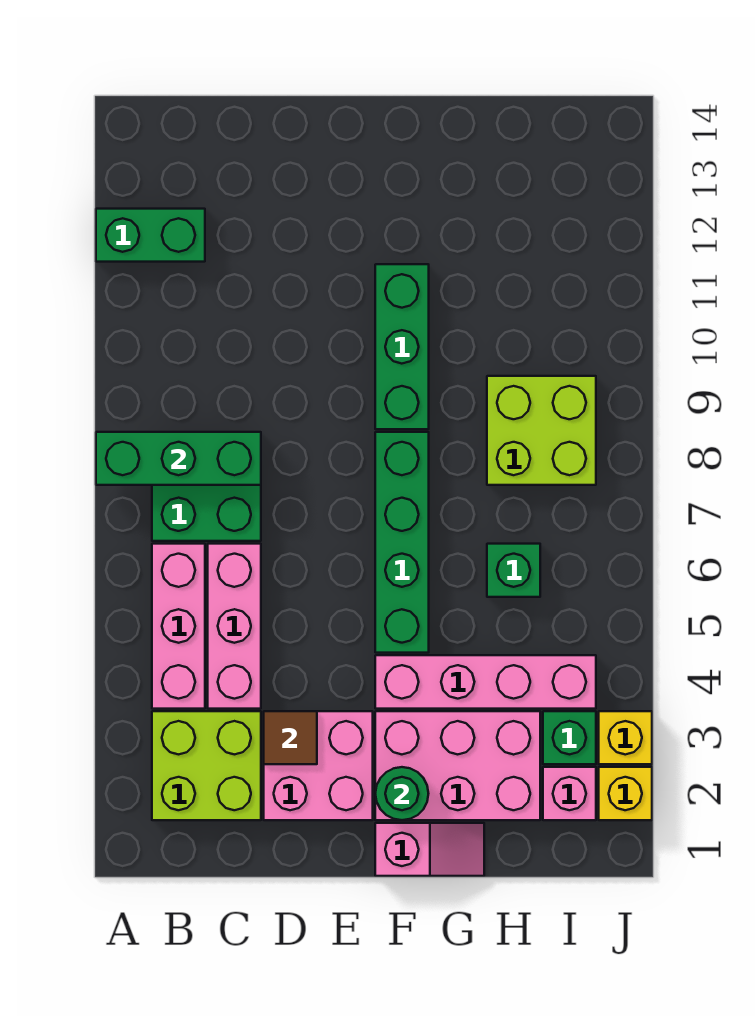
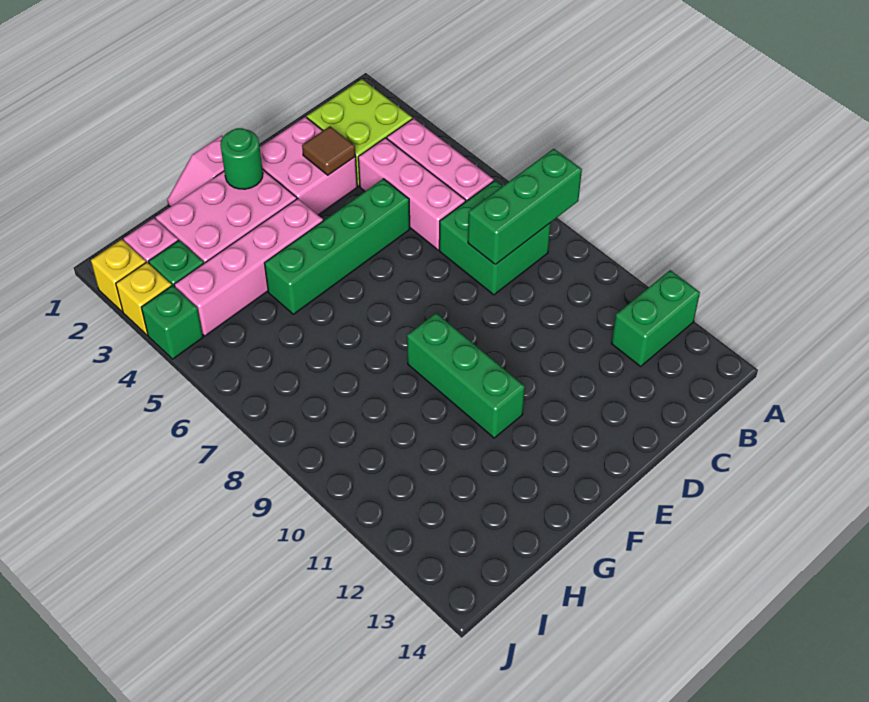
green 1x4 brick [375,432,429,653] -> green 1x4 brick turned to [264,179,410,314]
green 1x1 brick [487,544,540,597] -> green 1x1 brick moved to [141,285,203,359]
lime 2x2 brick [487,376,596,485] -> none

